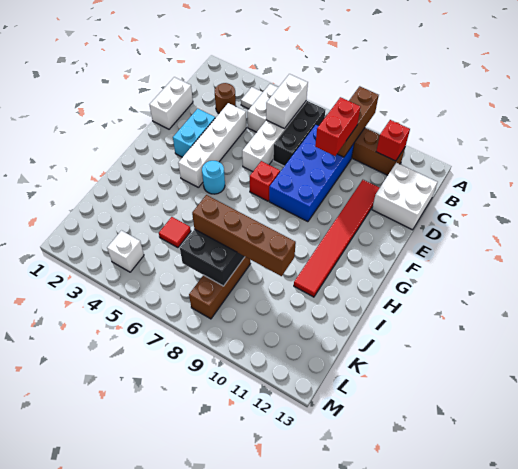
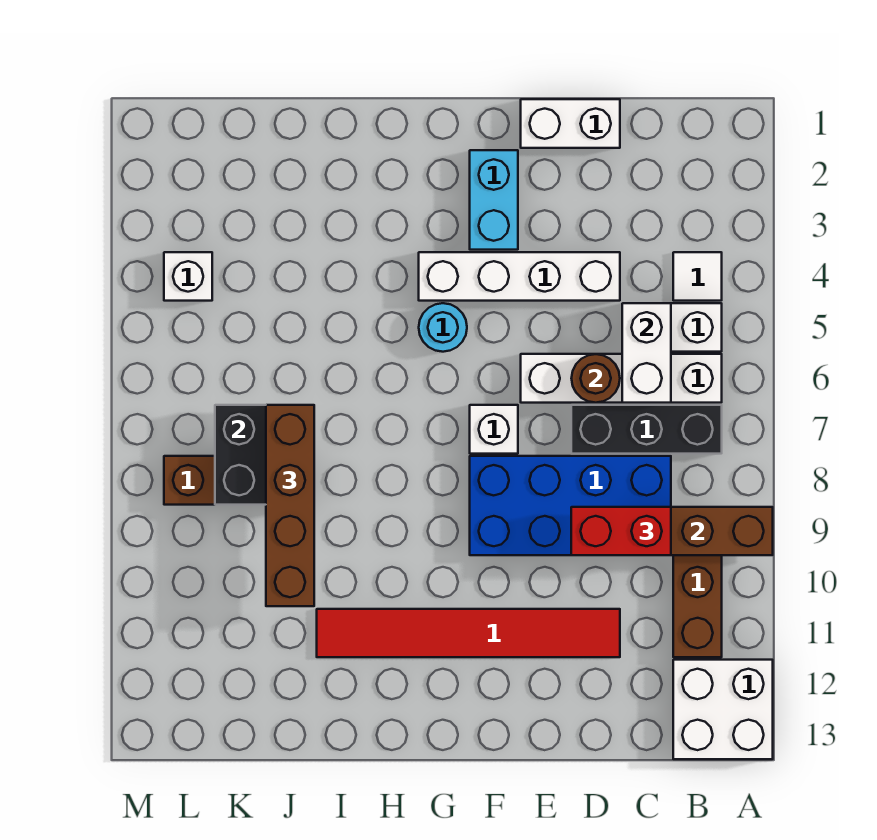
white 1x2 brick [266,74,308,129] -> white 1x2 brick turned to [622,303,671,403]
red 1x1 brick [376,120,410,161] -> none
brown 1x1 round brick [215,83,236,113] -> brown 1x1 round brick moved to [571,354,620,403]
white 2x2 brick [372,163,437,230] -> white 2x2 brick moved to [673,660,773,759]
cyan 1x2 brick [173,109,215,157] -> cyan 1x2 brick turned to [470,150,518,250]
red 1x1 brick [250,161,280,201] -> white 1x1 brick [470,405,518,454]
red 1x1 tile [159,217,191,248] -> none

